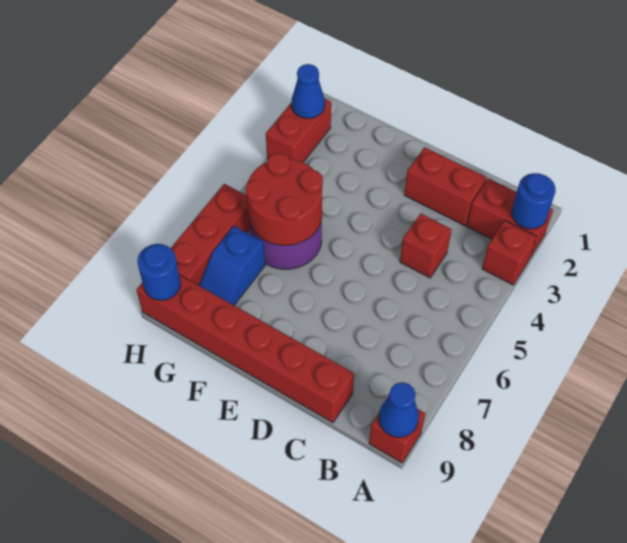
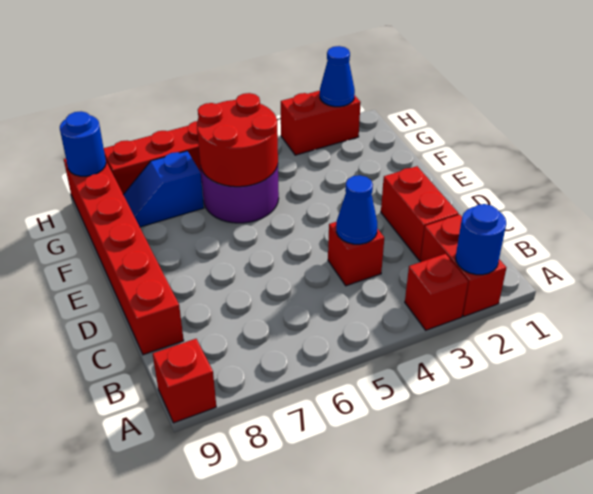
blue 1x1 cone [379,382,419,437] -> blue 1x1 cone moved to [336,175,377,244]

